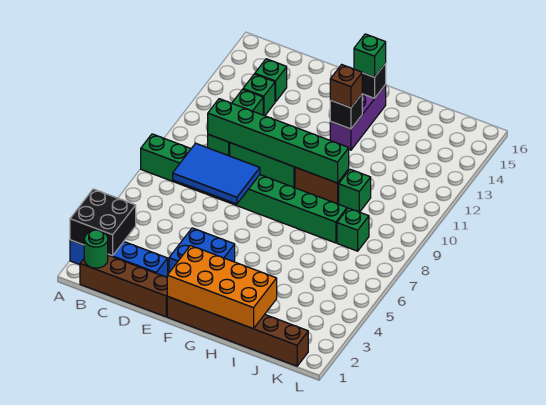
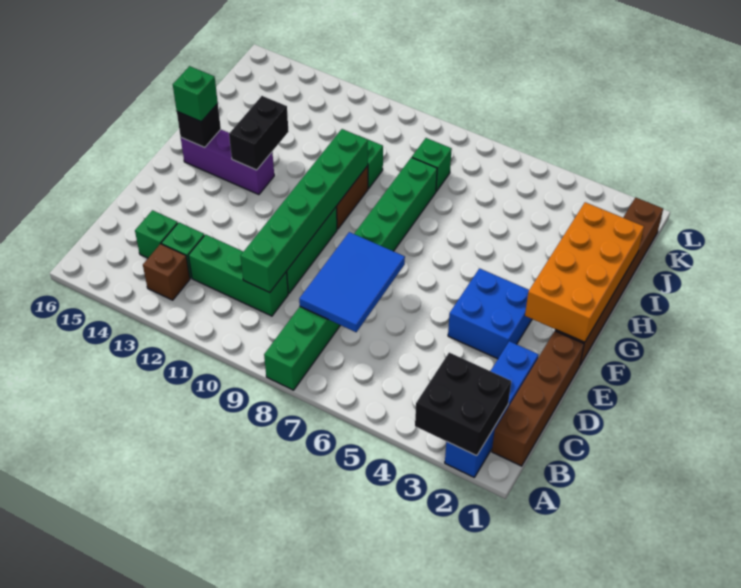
green 1x1 round brick [84,230,108,268] -> none
black 1x1 brick [330,94,362,129] -> black 1x2 brick [229,96,289,170]
brown 1x1 brick [330,65,362,108] -> brown 1x1 brick moved to [143,244,190,300]

